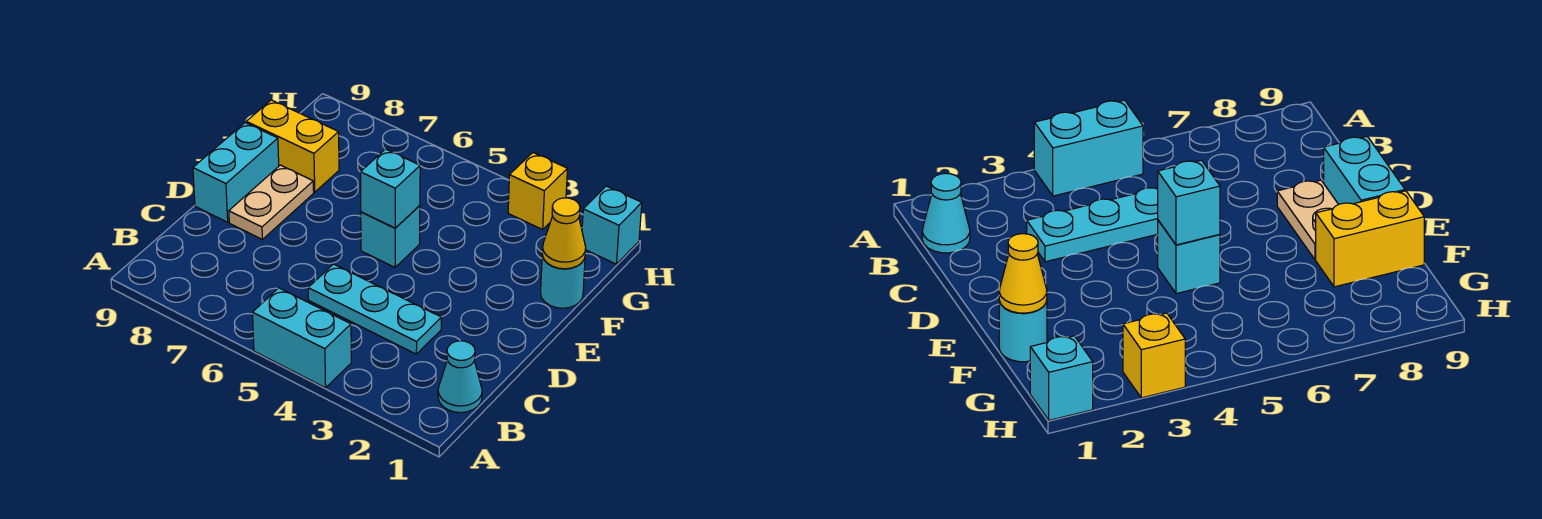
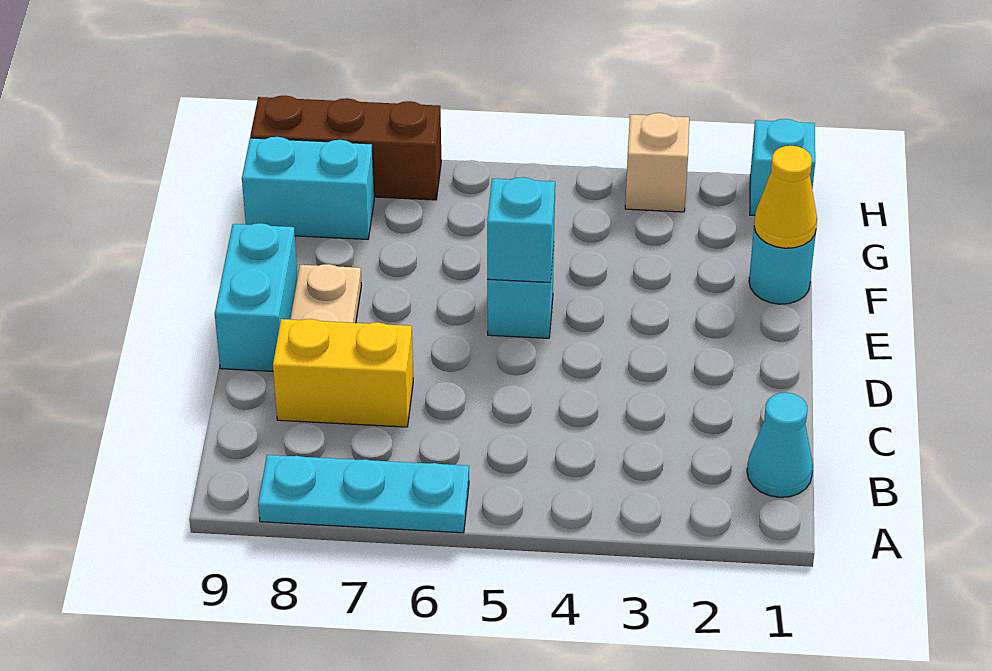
cyan 1x2 brick [252,288,351,388] -> cyan 1x2 brick moved to [242,137,374,239]
cyan 1x3 plate [308,264,442,354] -> cyan 1x3 plate moved to [258,455,469,533]
yellow 1x2 brick [246,100,339,192] -> yellow 1x2 brick moved to [273,319,413,427]
yellow 1x1 brick [508,153,567,229] -> tan 1x1 brick [625,113,689,212]
none -> brown 1x3 brick [250,96,441,200]

